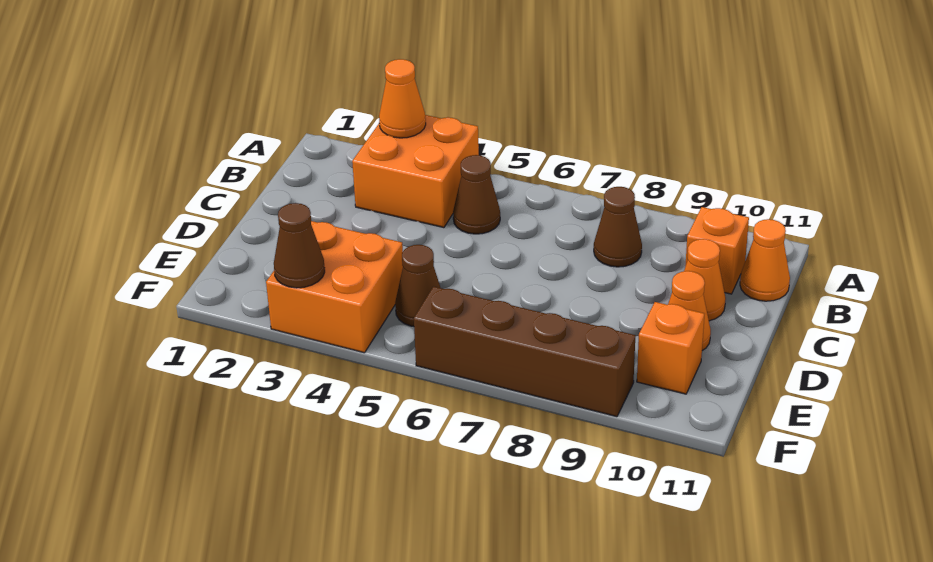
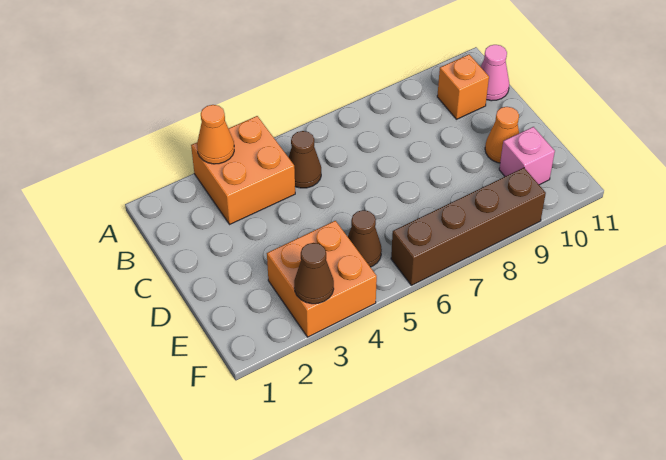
brown 1x1 cone [594,187,642,267] -> none
orange 1x1 cone [740,219,790,301] -> pink 1x1 cone [481,45,509,101]
orange 1x1 cone [684,239,726,321] -> none
orange 1x1 brick [637,302,704,394] -> pink 1x1 brick [499,127,555,185]

